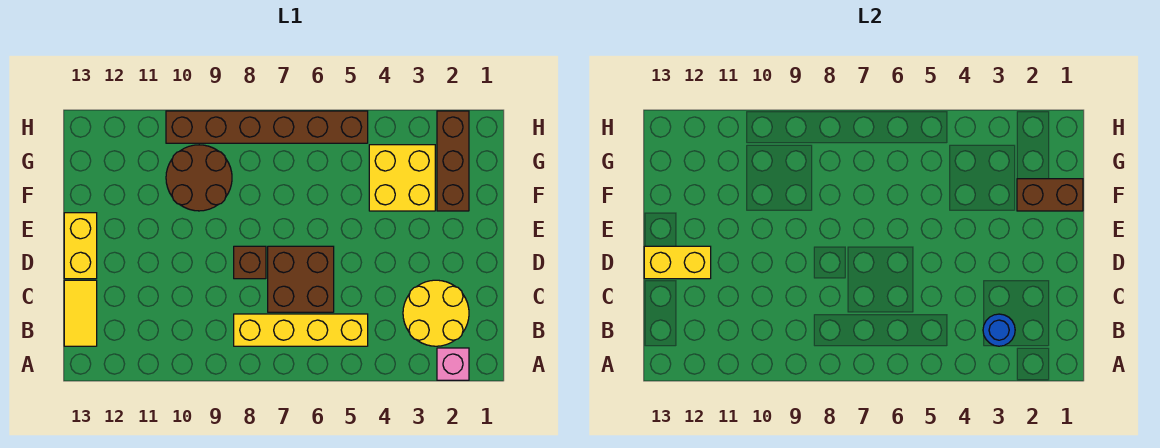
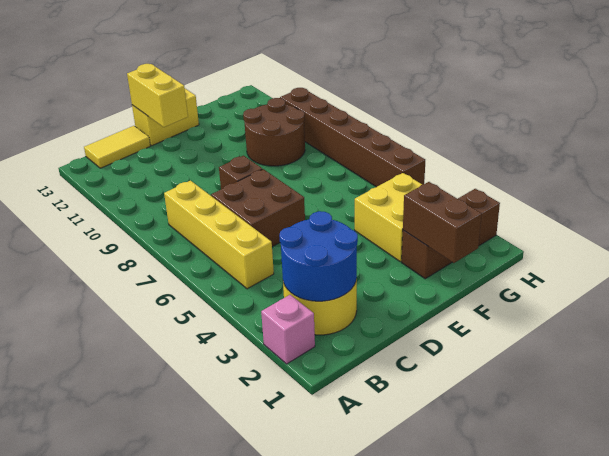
blue 1x1 round brick [983,314,1015,346] -> blue 2x2 round brick [279,211,358,301]

